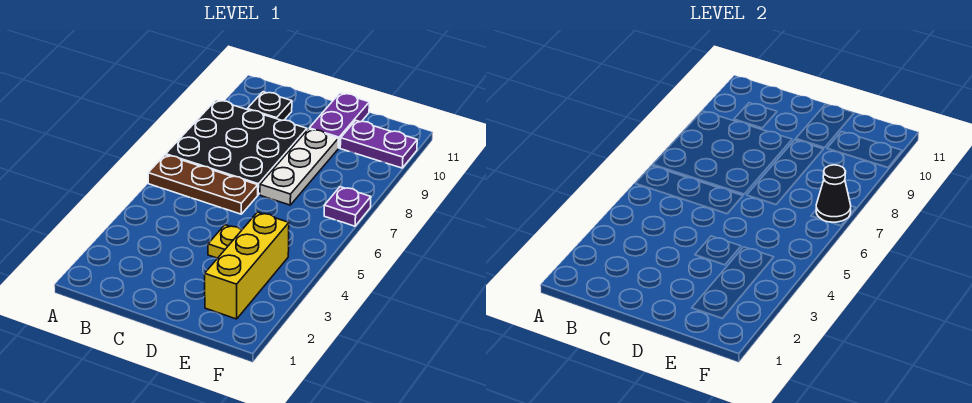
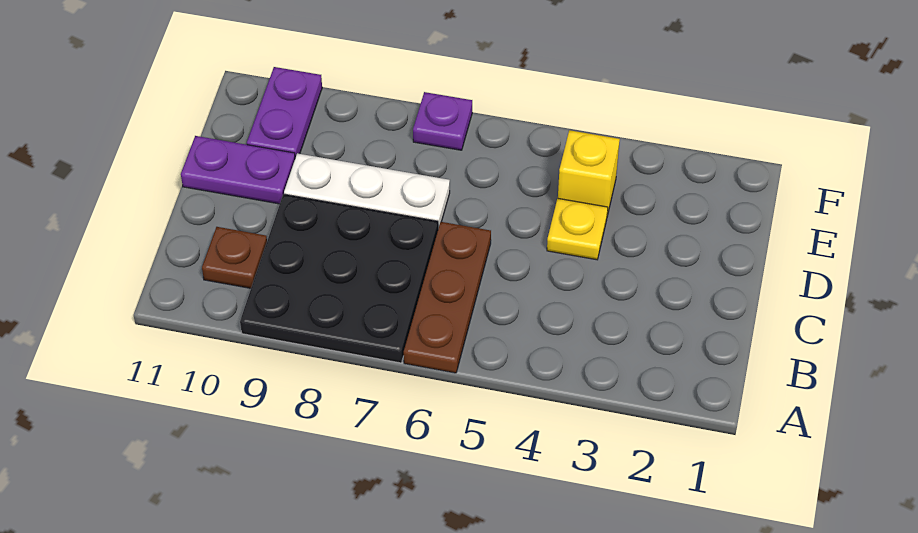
black 1x1 plate [247,92,292,120] -> brown 1x1 plate [202,227,267,288]
yellow 1x3 brick [205,212,289,319] -> yellow 1x1 brick [558,130,620,216]
black 1x1 cone [816,165,851,222] -> none

